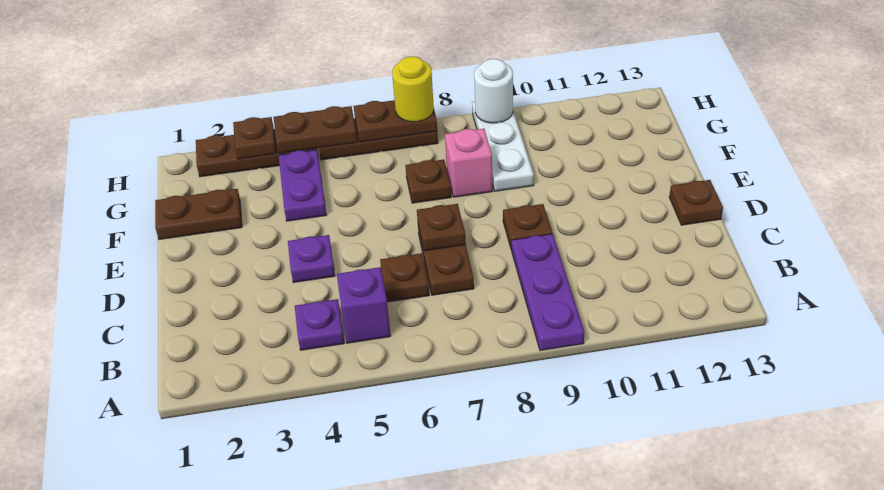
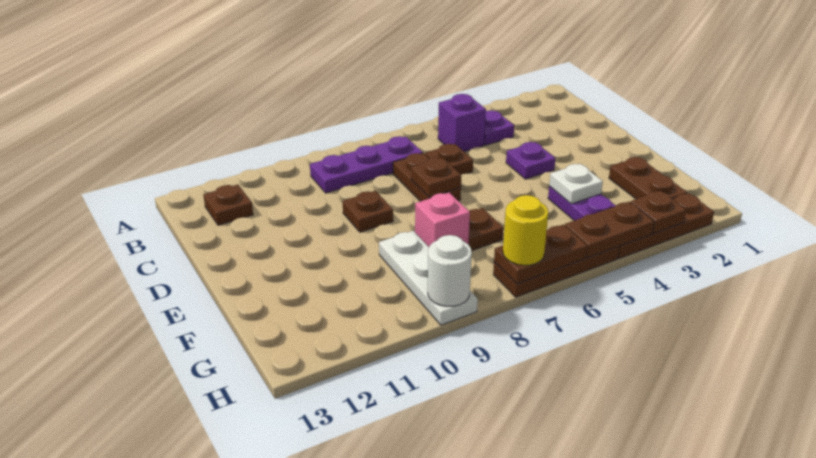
purple 1x3 plate [512,234,585,350] -> purple 1x3 plate turned to [310,136,423,193]
brown 1x1 plate [669,180,723,225] -> brown 1x1 plate moved to [203,185,253,225]
brown 1x2 plate [155,189,242,240] -> brown 1x2 plate turned to [609,157,687,199]
none -> white 1x1 plate [549,164,603,204]

